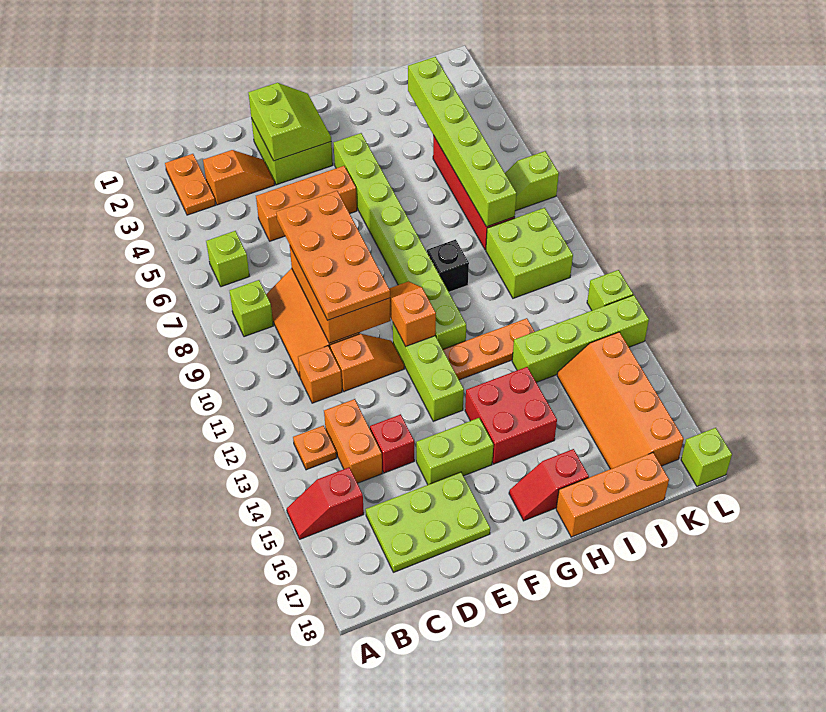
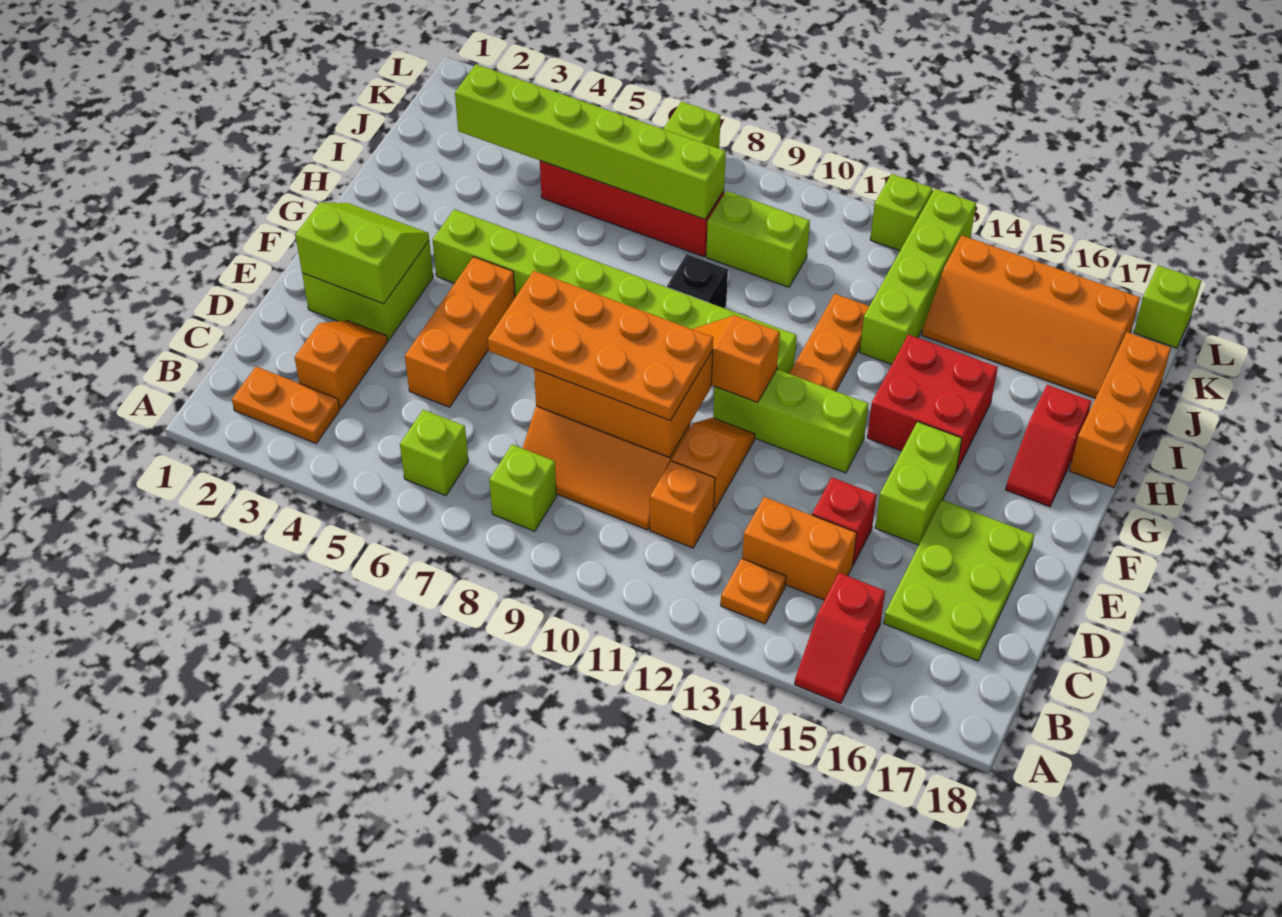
lime 2x2 brick [486,208,573,298] -> lime 1x2 brick [706,191,810,287]

